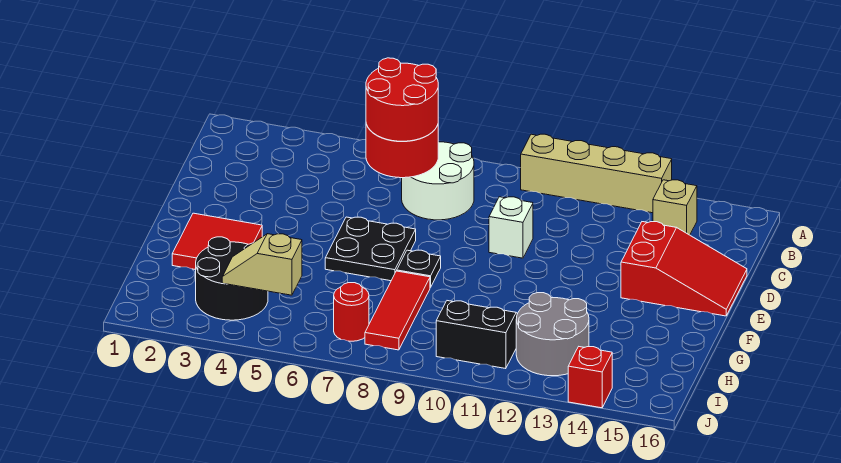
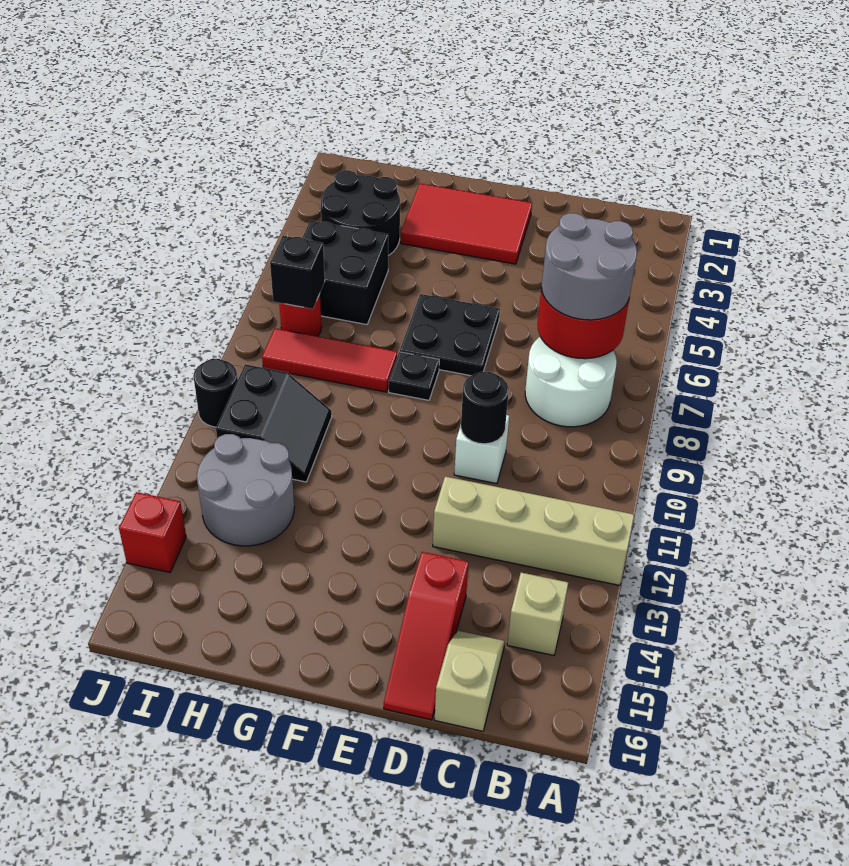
tan 1x4 brick [521,134,672,213] -> tan 1x4 brick turned to [433,476,634,585]
red 2x2 round brick [366,58,438,141] -> grey 2x2 round brick [542,213,637,320]
none -> black 1x1 round brick [461,372,509,444]
red 2x3 slope [621,222,747,316] -> red 1x3 slope [384,552,468,720]
red 2x2 tile [172,213,262,270] -> red 2x3 tile [401,184,532,264]
none -> black 2x2 brick [302,220,388,325]
tan 1x2 slope [222,234,302,295] -> tan 1x2 slope moved to [435,631,505,731]
none -> black 1x1 brick [270,236,325,309]
none -> black 1x1 round brick [193,359,238,427]

